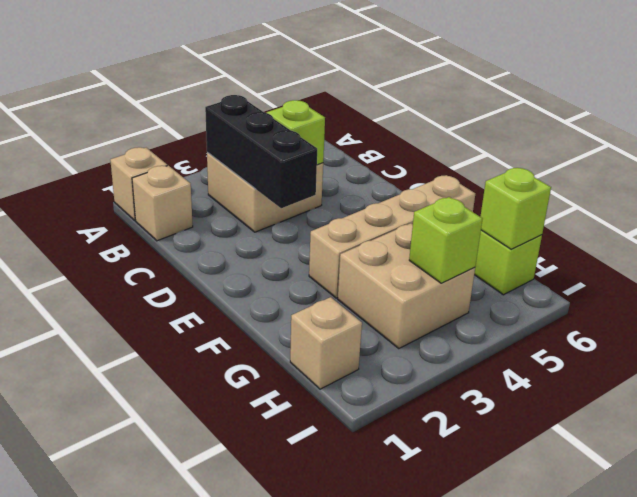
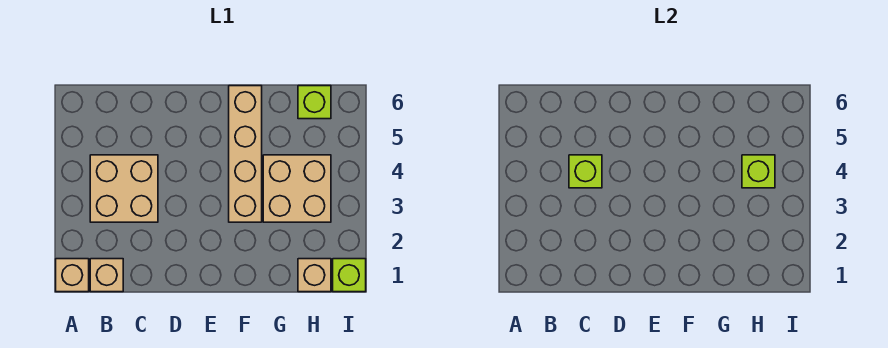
black 1x3 brick [205,95,317,208] -> none
lime 1x1 brick [480,168,551,249] -> lime 1x1 brick moved to [333,259,366,292]

